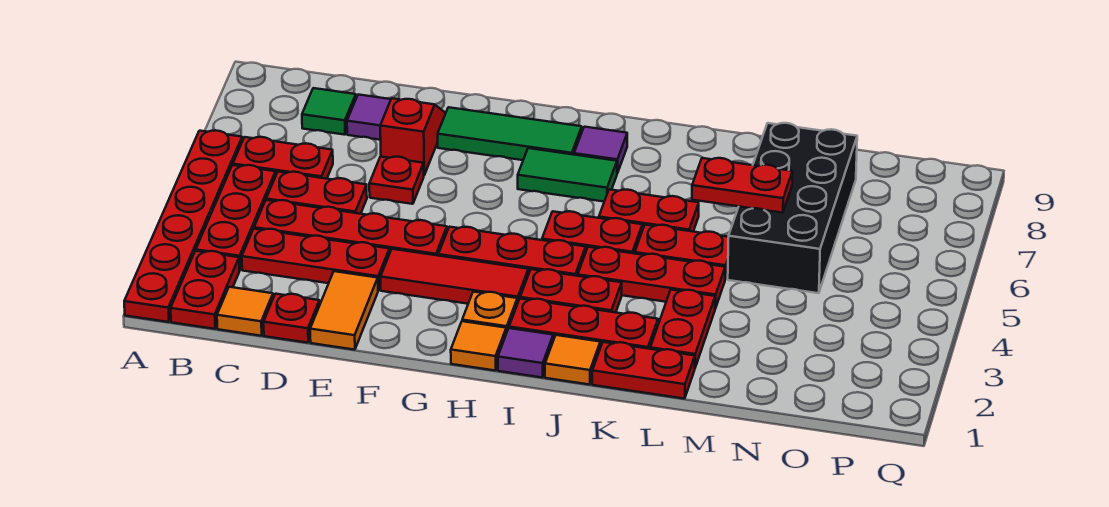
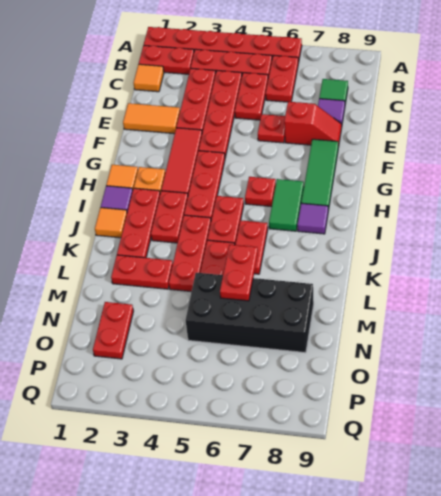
red 1x1 plate [264,294,320,343] -> red 1x1 plate moved to [245,177,276,207]
red 1x2 plate [592,342,695,399] -> red 1x2 plate moved to [93,302,133,359]

